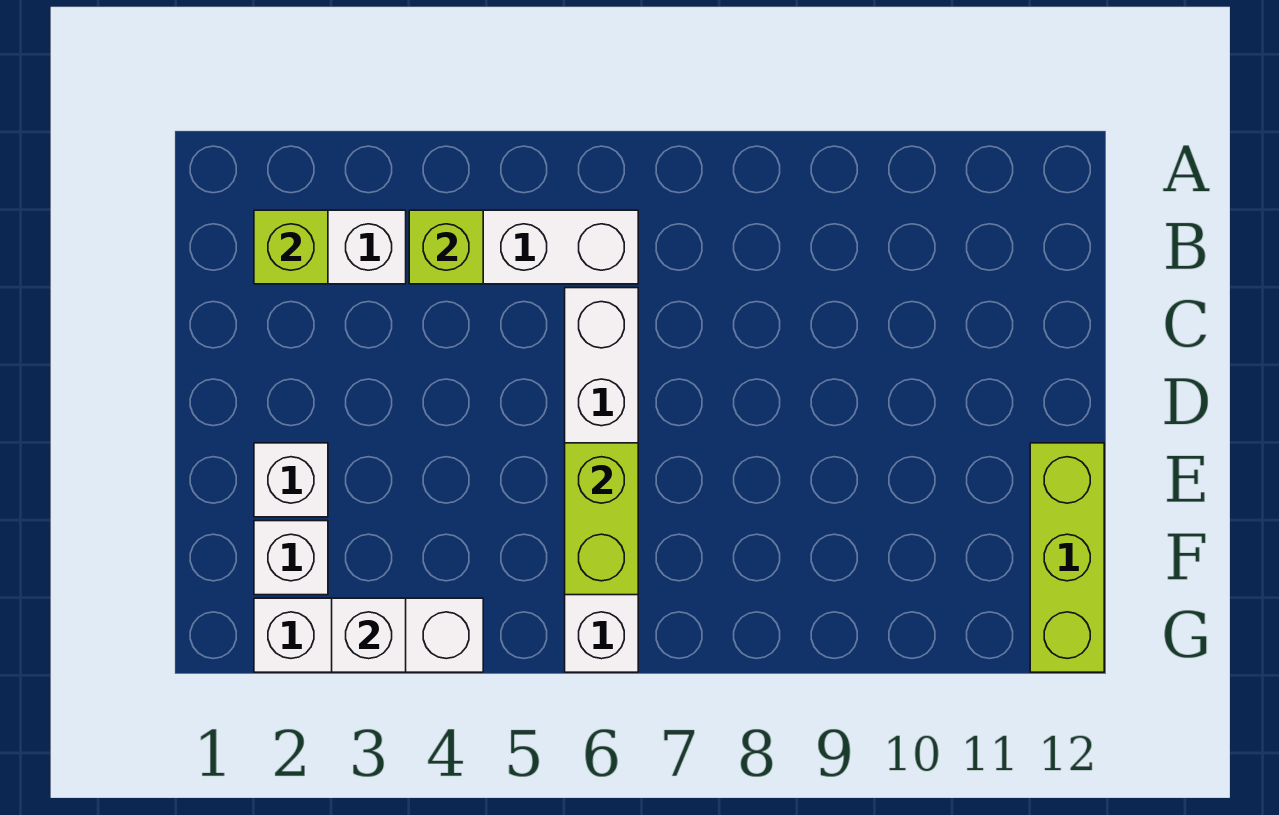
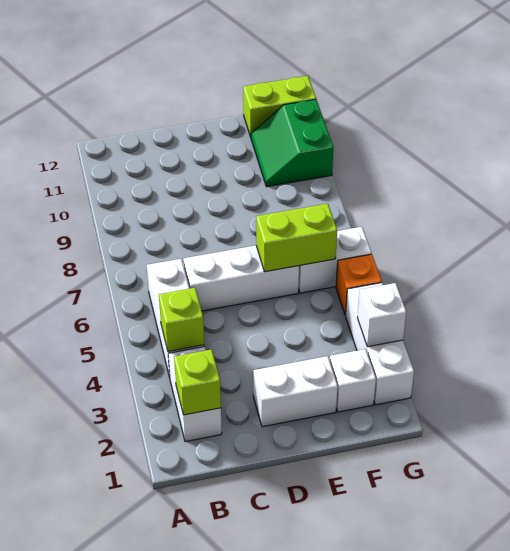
white 1x1 brick [254,443,328,517] -> white 1x2 brick [253,356,338,427]
lime 1x3 brick [1030,443,1104,672] -> lime 1x2 brick [243,76,316,137]
none -> green 2x2 slope [251,99,334,187]
none -> orange 1x1 brick [336,254,382,315]

